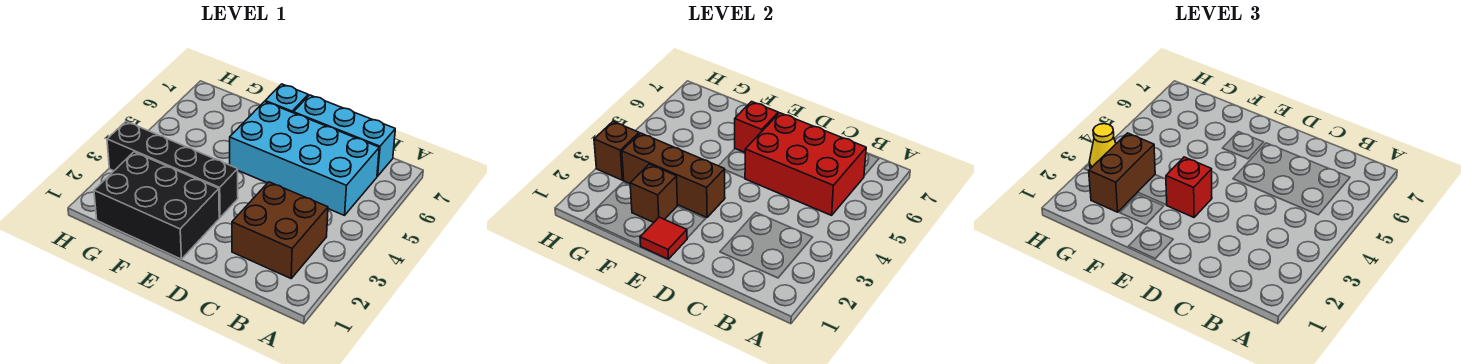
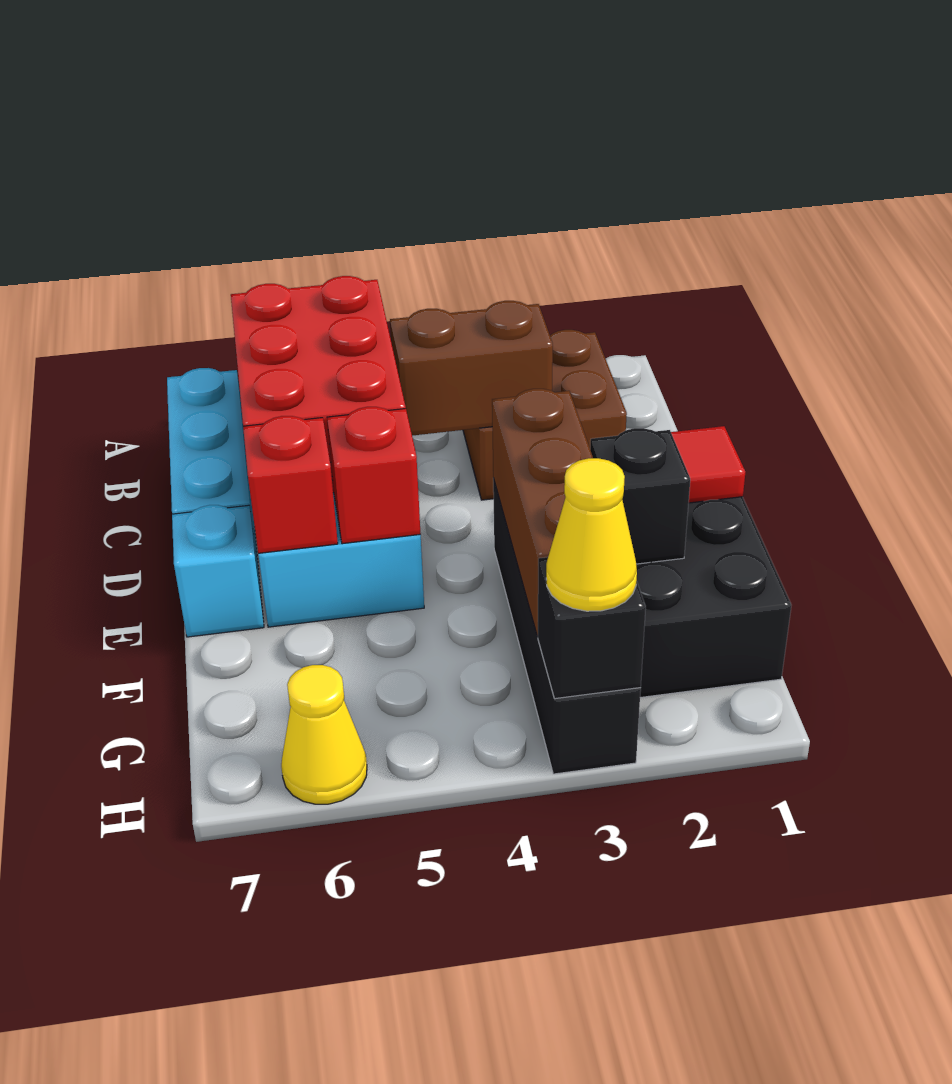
red 1x1 brick [1166,157,1212,217] -> red 1x1 brick moved to [327,407,421,544]
brown 1x1 brick [630,164,678,222] -> black 1x1 brick [590,428,690,564]
brown 1x2 brick [1089,133,1155,212] -> brown 1x2 brick moved to [390,301,553,436]
brown 1x1 brick [594,122,639,180] -> black 1x1 brick [538,557,646,699]
none -> yellow 1x1 cone [281,665,367,804]

